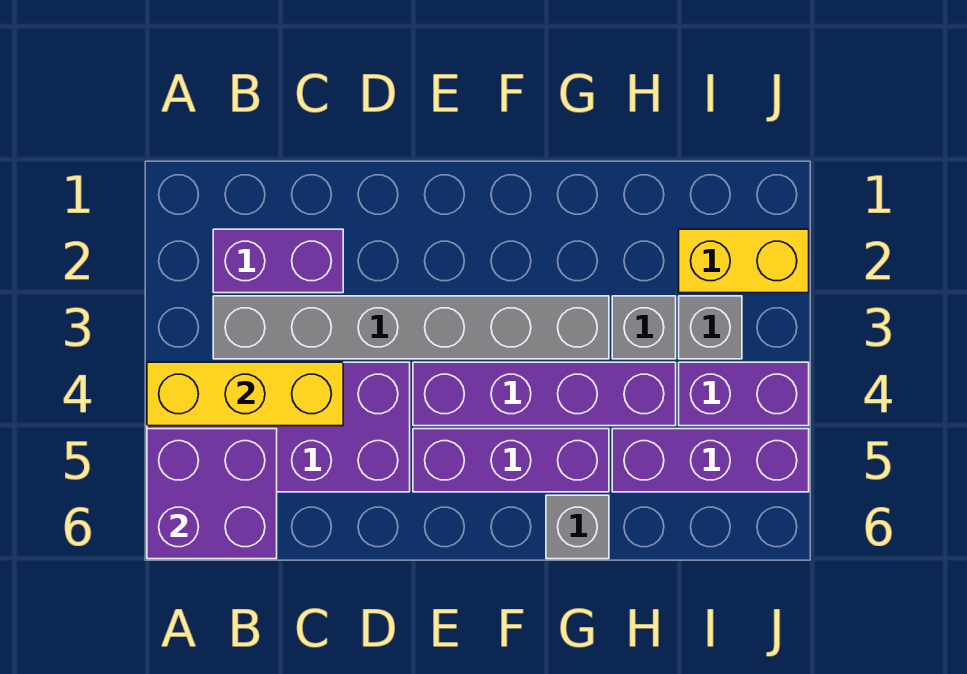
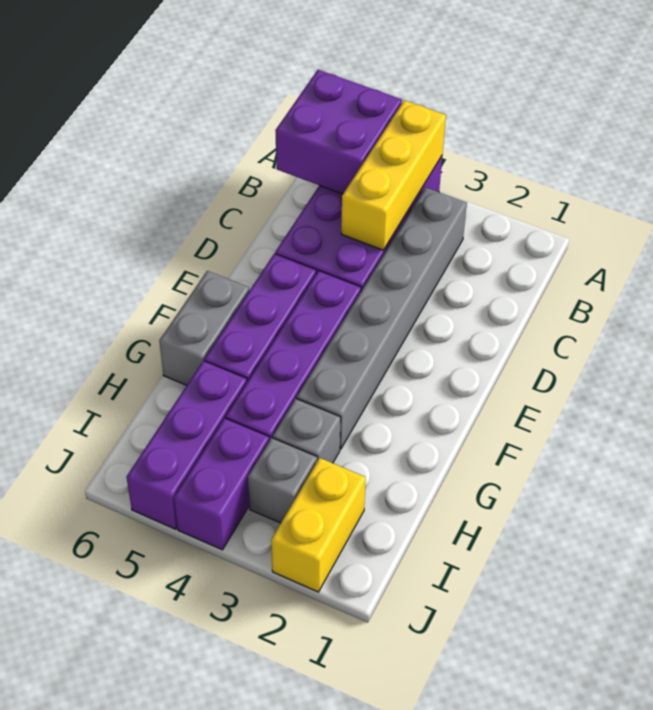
purple 1x2 brick [213,229,343,293] -> none
grey 1x1 brick [546,495,609,559] -> grey 1x2 brick [159,271,249,385]

